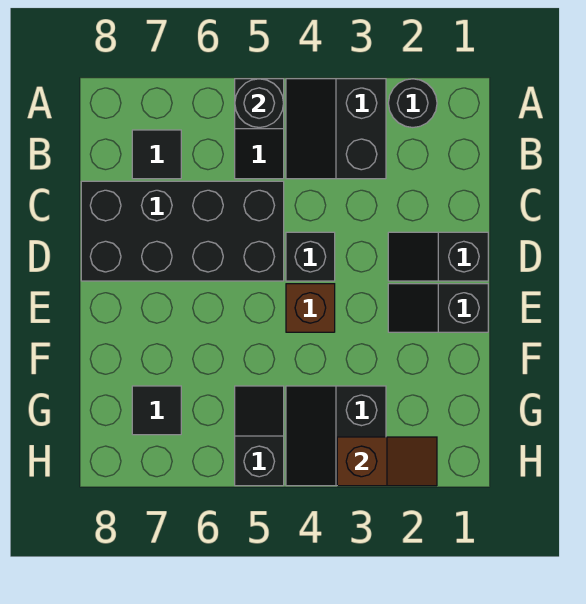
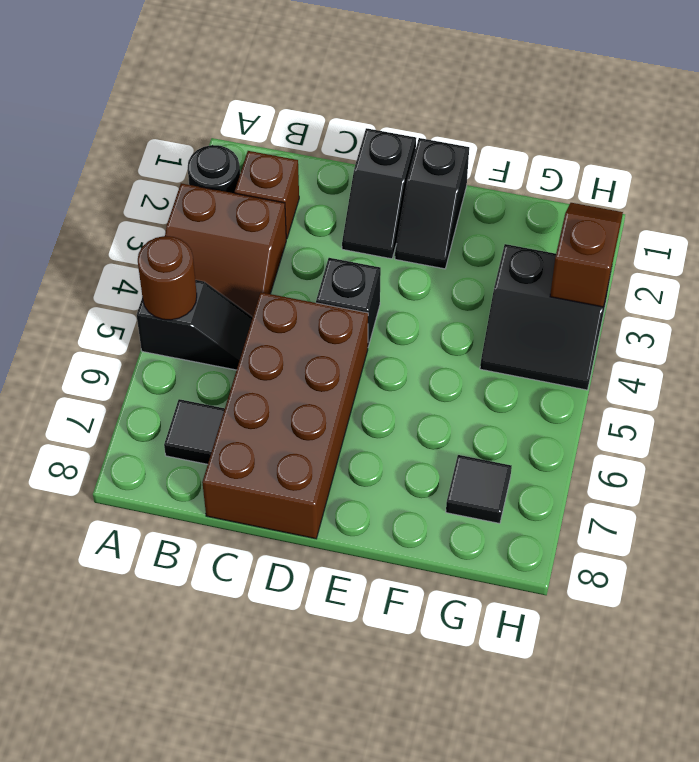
black 2x2 slope [286,79,386,179] -> brown 2x2 slope [165,183,286,317]
black 1x1 round brick [235,79,284,127] -> brown 1x1 round brick [138,236,197,320]
black 2x4 brick [81,181,284,281] -> brown 2x4 brick [202,292,368,539]
brown 1x1 brick [286,284,335,332] -> brown 1x1 brick moved to [235,151,299,239]
black 1x2 slope [235,386,284,486] -> none

